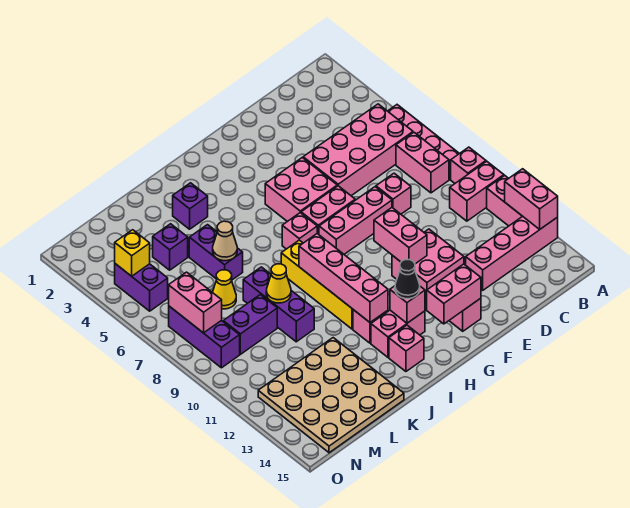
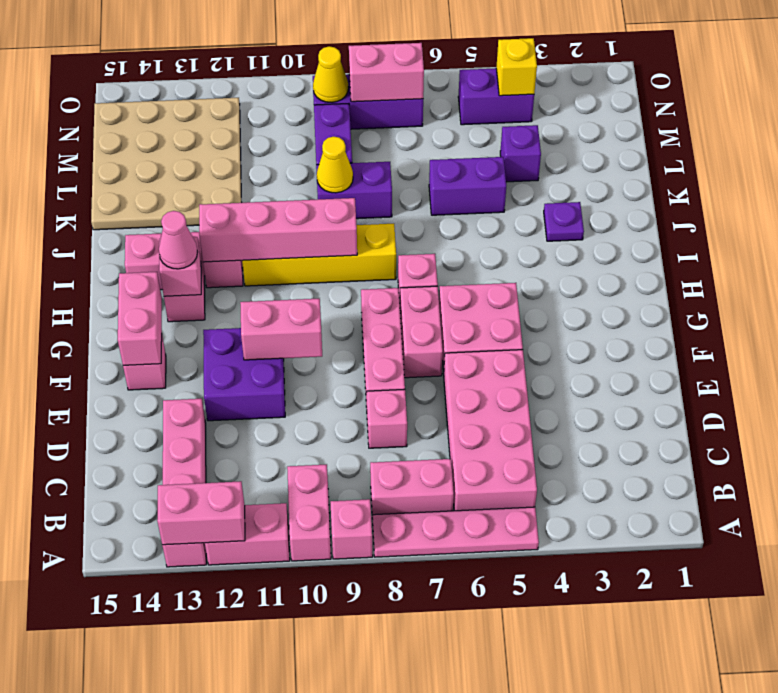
pink 2x2 brick [392,229,464,303] -> purple 2x2 brick [203,328,285,421]
black 1x1 cone [395,260,420,299] -> pink 1x1 cone [159,211,198,269]
purple 1x1 brick [173,183,208,229] -> purple 1x1 plate [544,202,584,241]
tan 1x1 cone [213,221,237,261] -> none
purple 1x3 brick [243,267,314,342] -> purple 1x2 brick [316,162,392,219]
yellow 1x1 cone [213,270,236,309] -> yellow 1x1 cone moved to [313,46,348,103]

